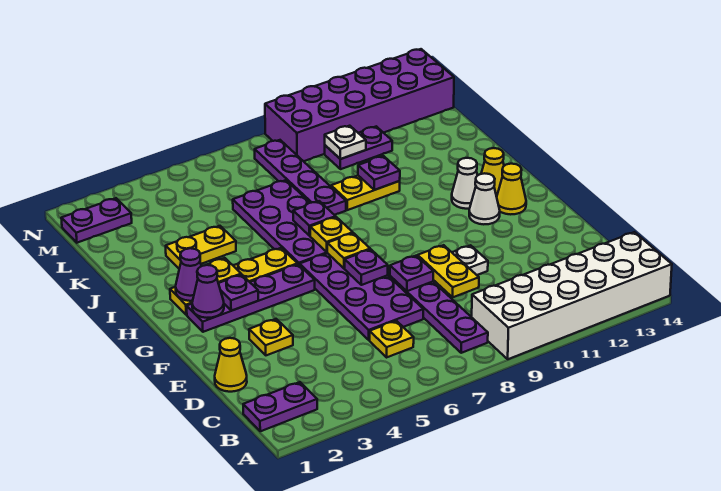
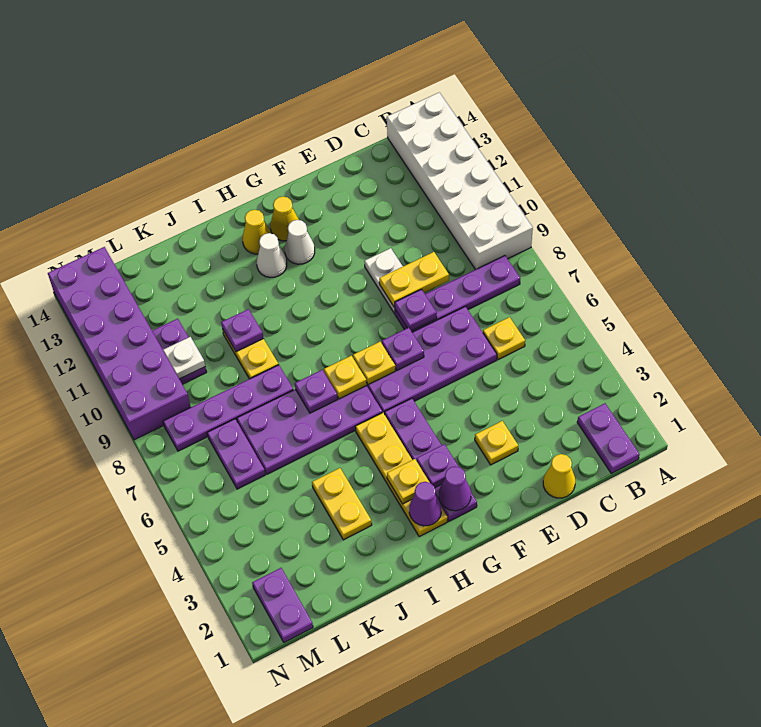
none -> purple 1x2 plate [207,419,265,489]

